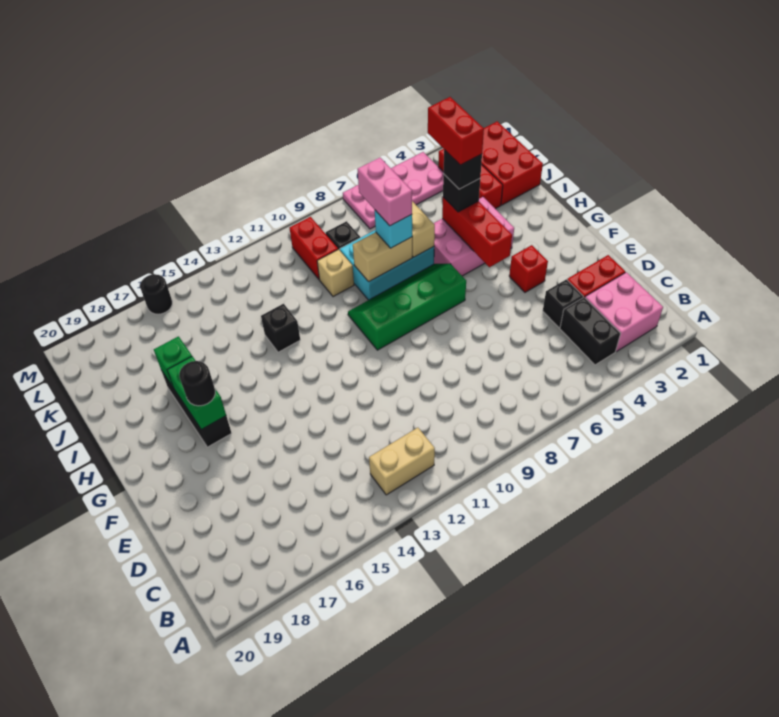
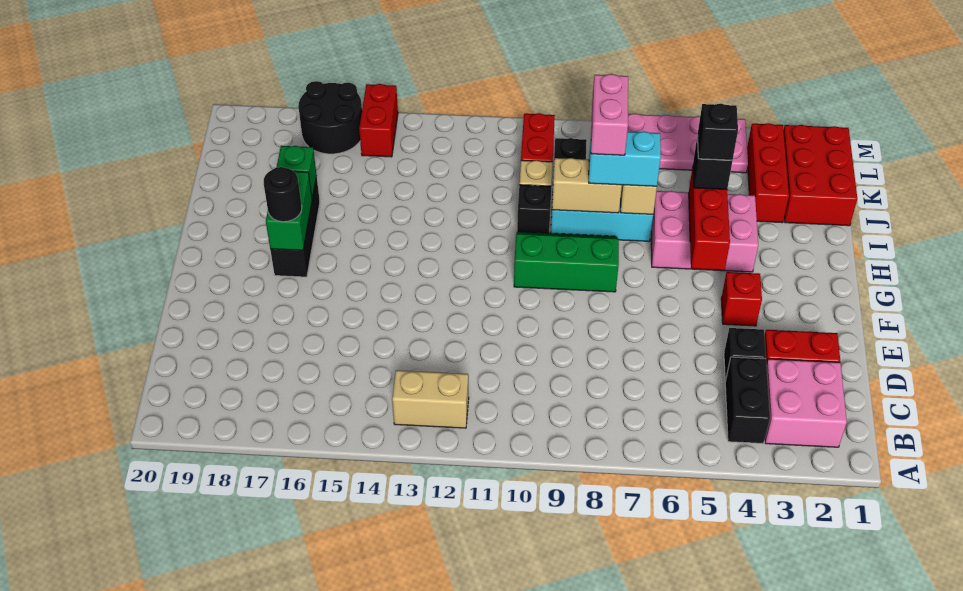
green 2x4 slope [348,264,466,350] -> green 2x3 slope [514,232,619,292]
red 1x2 brick [428,97,484,165] -> red 1x2 brick moved to [359,84,398,157]
cyan 1x1 brick [375,210,412,248] -> cyan 1x2 brick [589,132,661,186]
black 1x1 brick [261,304,300,352] -> black 1x1 brick moved to [517,185,551,233]
black 1x1 round brick [140,274,172,314] -> black 2x2 round brick [298,81,362,154]

